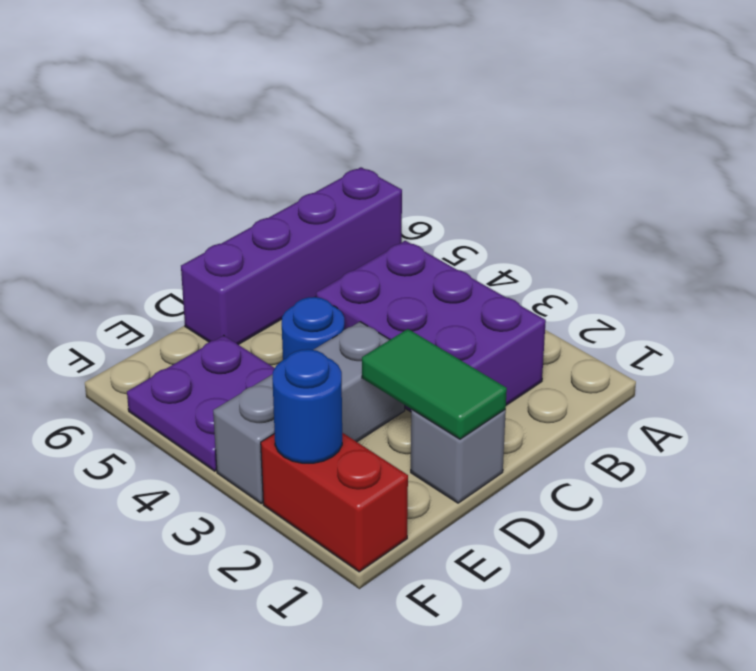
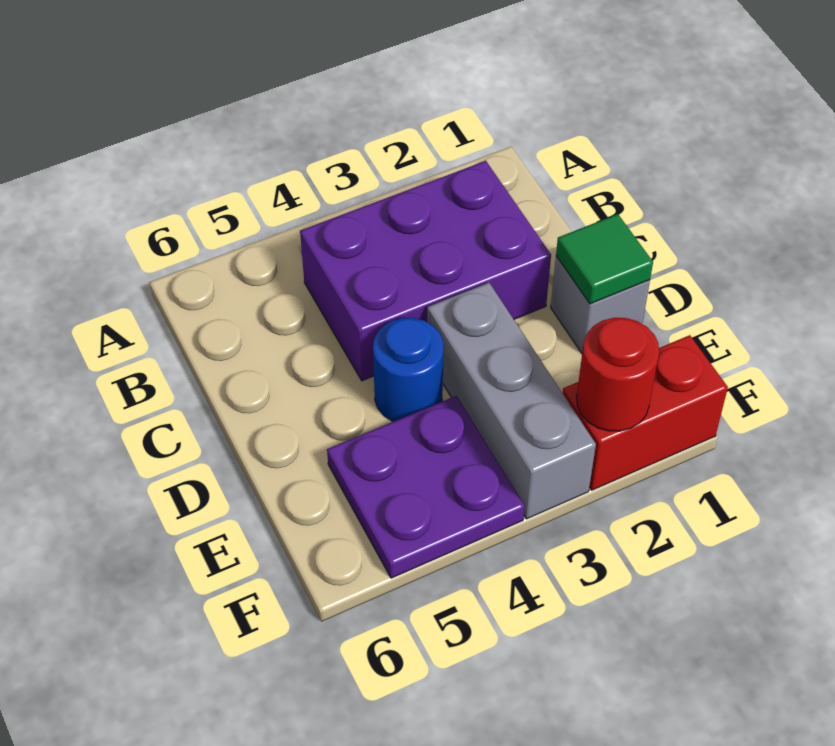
purple 1x4 brick [181,167,402,345] -> none
green 1x2 tile [362,329,507,439] -> green 1x1 tile [556,214,653,304]
blue 1x1 round brick [272,349,342,463] -> red 1x1 round brick [577,318,659,431]

